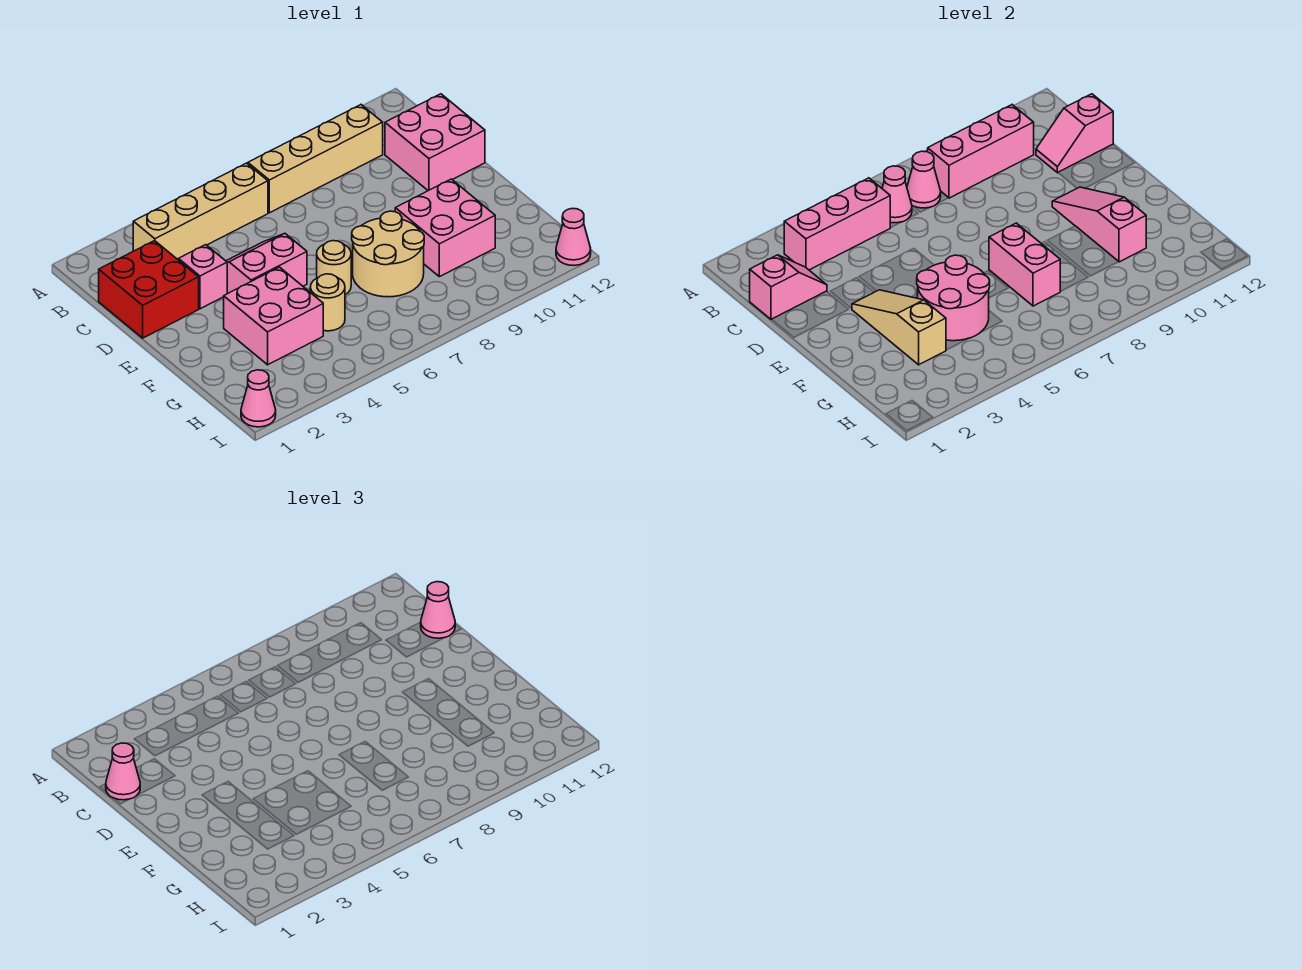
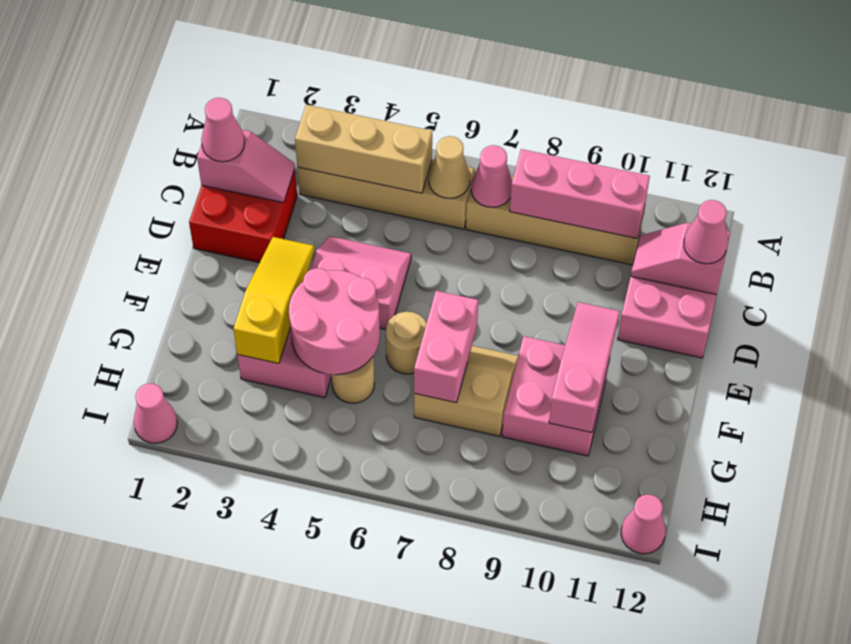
pink 1x3 brick [784,178,890,270] -> tan 1x3 brick [295,105,432,193]
pink 1x1 cone [882,166,912,223] -> tan 1x1 cone [429,136,470,198]
pink 1x1 brick [178,245,227,309] -> none
tan 1x3 slope [852,290,946,365] -> yellow 1x3 slope [234,237,314,363]
tan 2x2 round brick [352,211,424,297] -> tan 2x2 slope [414,346,518,436]

